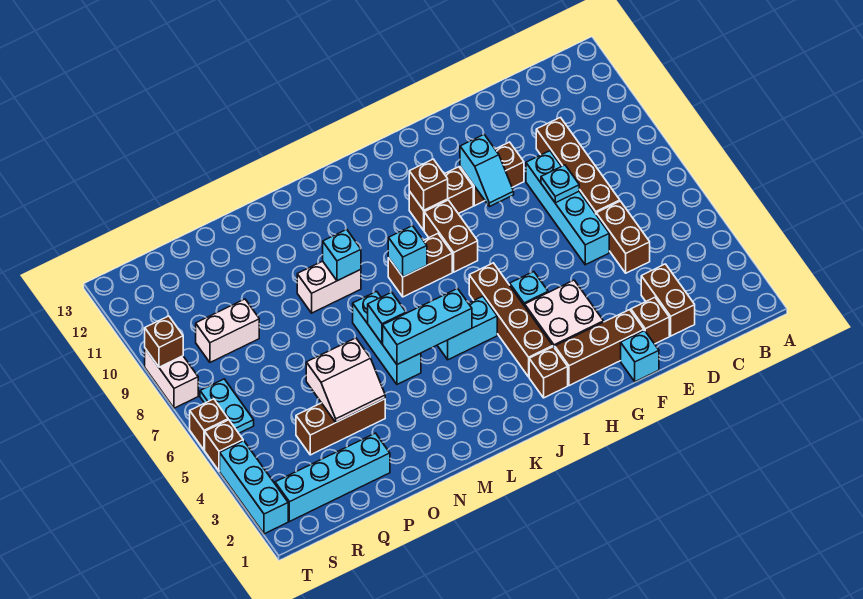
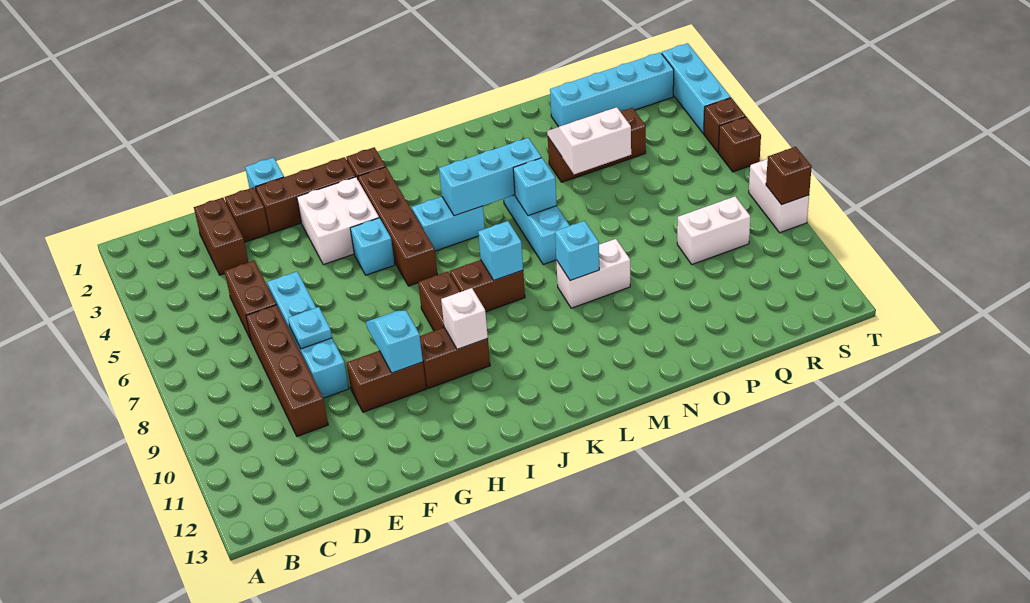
brown 1x1 brick [409,159,448,210] -> white 1x1 brick [441,288,488,349]
cyan 1x2 plate [200,379,254,433] -> none

